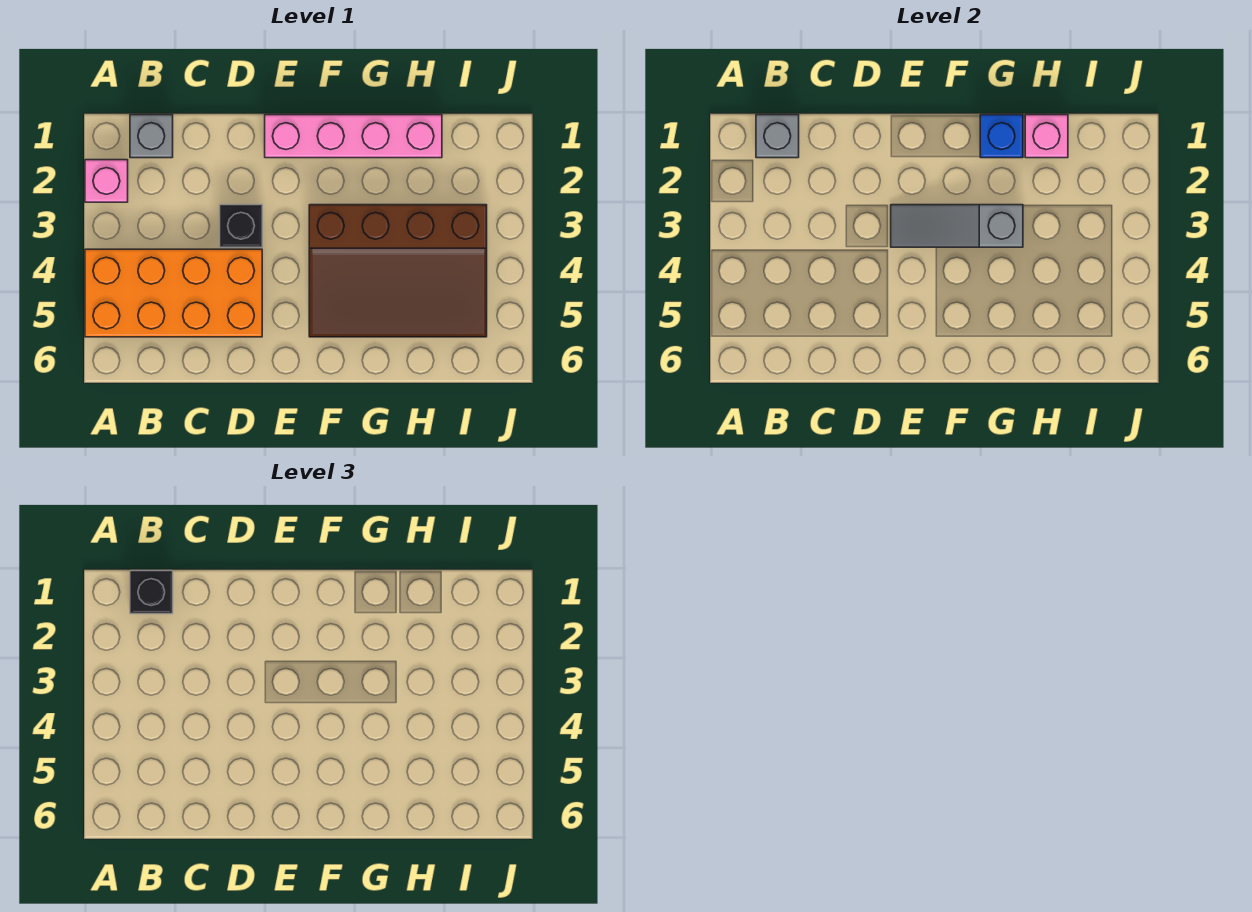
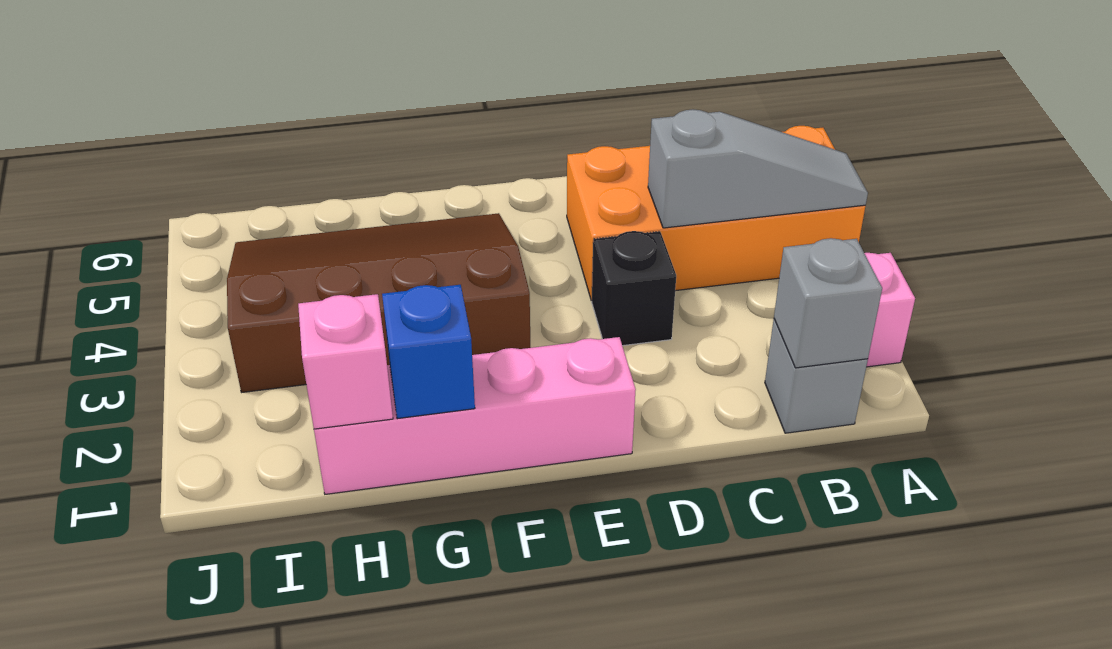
black 1x1 brick [130,571,173,614] -> none
grey 1x3 slope [891,205,1023,247] -> grey 1x3 slope moved to [648,109,868,228]

